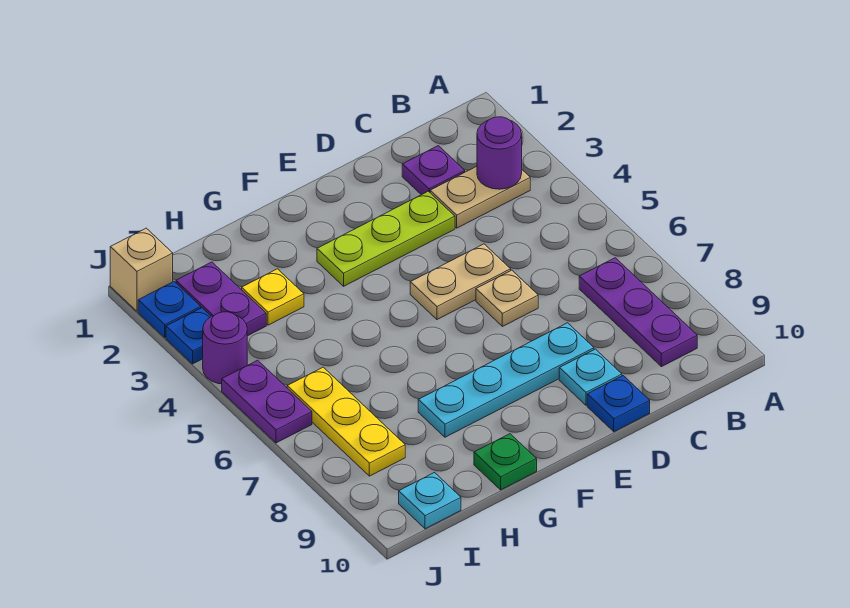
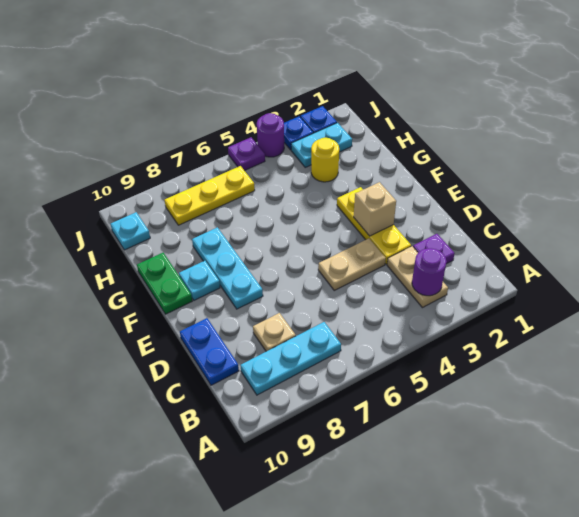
purple 1x3 plate [579,258,697,367] -> cyan 1x3 plate [241,322,341,395]
lime 1x3 plate [317,191,455,286] -> yellow 1x3 plate [337,187,411,264]
tan 1x2 plate [410,244,511,319] -> tan 1x2 plate turned to [318,238,386,290]
tan 1x1 plate [476,270,538,326] -> tan 1x1 plate moved to [253,313,296,351]
cyan 1x4 plate [418,323,594,437] -> cyan 1x3 plate [192,227,263,309]
cyan 1x1 plate [559,349,622,405] -> cyan 1x1 plate moved to [179,261,220,300]
blue 1x1 plate [587,376,650,432] -> blue 1x2 plate [180,318,239,385]
green 1x1 plate [474,434,537,490] -> green 1x2 plate [137,253,192,314]
yellow 1x1 plate [242,269,304,325] -> yellow 1x1 round brick [311,138,339,182]
purple 1x2 plate [176,262,266,336] -> cyan 1x2 plate [291,123,352,167]
tan 1x1 brick [110,228,173,311] -> tan 1x1 brick moved to [354,182,396,236]
purple 1x2 plate [222,360,312,443] -> purple 1x1 plate [228,137,265,171]

